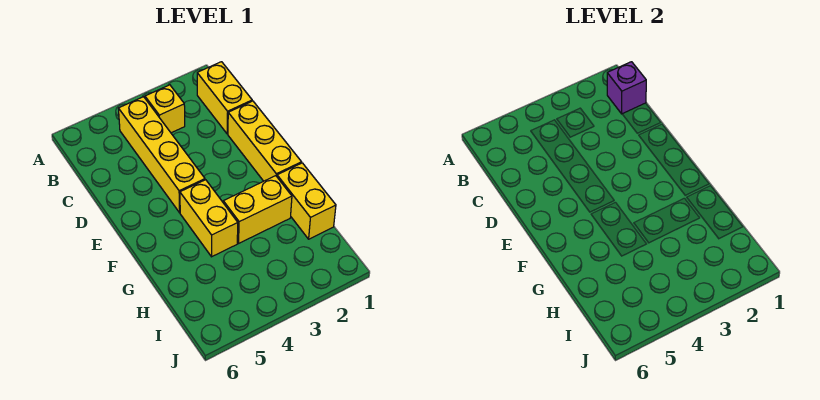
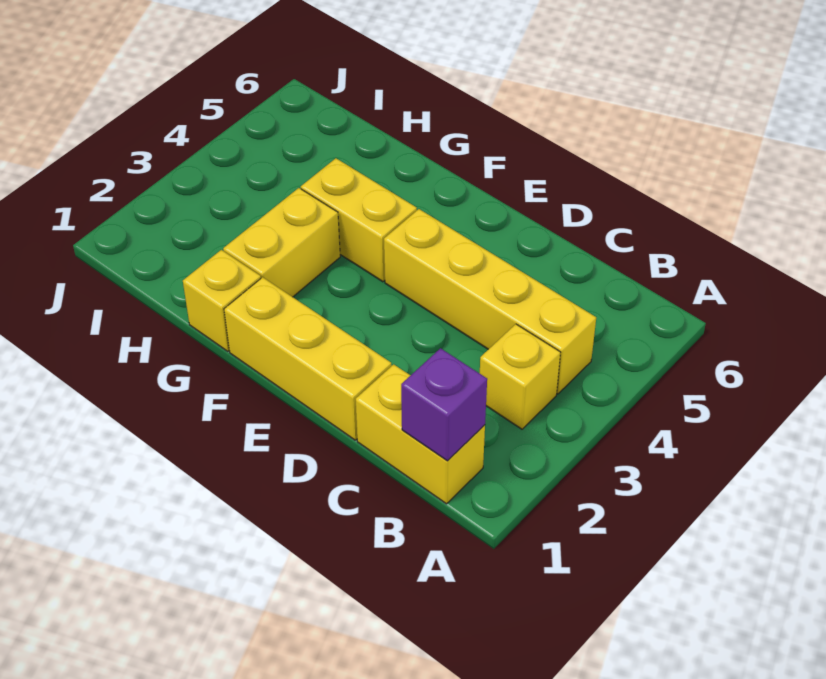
yellow 1x2 brick [277,163,336,239] -> yellow 1x1 brick [183,250,261,351]

